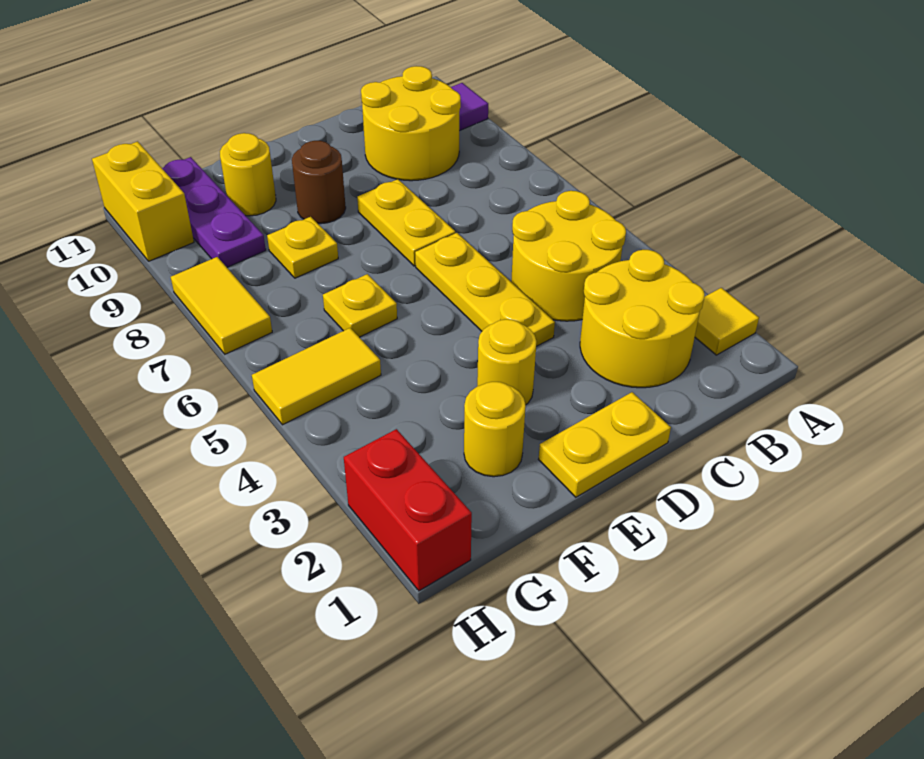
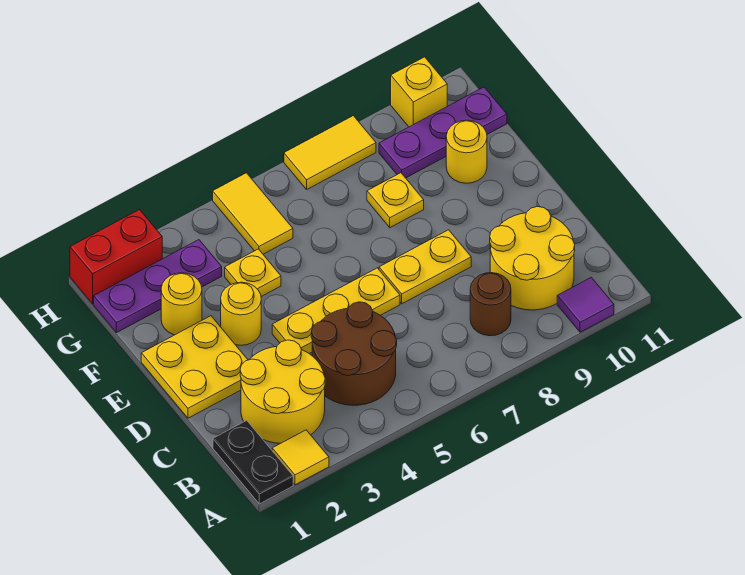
none -> black 1x2 plate [213,420,293,504]
yellow 2x2 round brick [511,191,626,321] -> brown 2x2 round brick [311,302,397,405]
yellow 1x2 plate [539,392,671,497] -> yellow 2x2 plate [141,316,248,418]
brown 1x1 round brick [292,141,346,224] -> brown 1x1 round brick moved to [470,273,511,336]
yellow 1x1 plate [323,274,397,337] -> yellow 1x1 plate moved to [225,249,281,297]
none -> purple 1x3 plate [94,240,222,333]
yellow 1x2 brick [92,141,194,261] -> yellow 1x1 brick [391,57,447,127]

